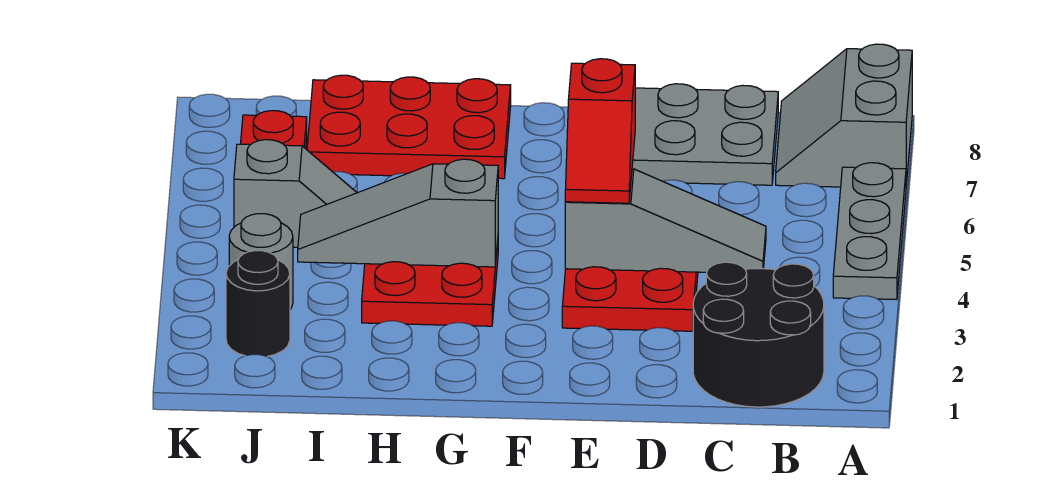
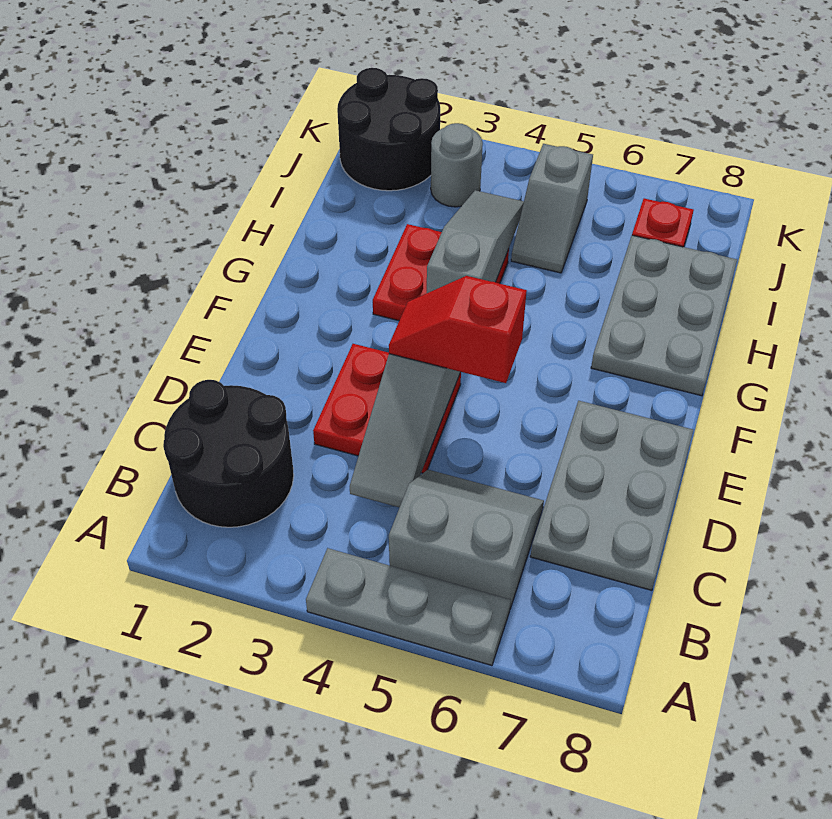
grey 2x2 slope [776,44,912,187] -> grey 2x2 slope moved to [389,470,544,609]
red 2x3 plate [307,75,511,179] -> grey 2x3 plate [591,235,737,396]
black 1x1 round brick [226,251,290,357] -> black 2x2 round brick [337,68,440,191]

